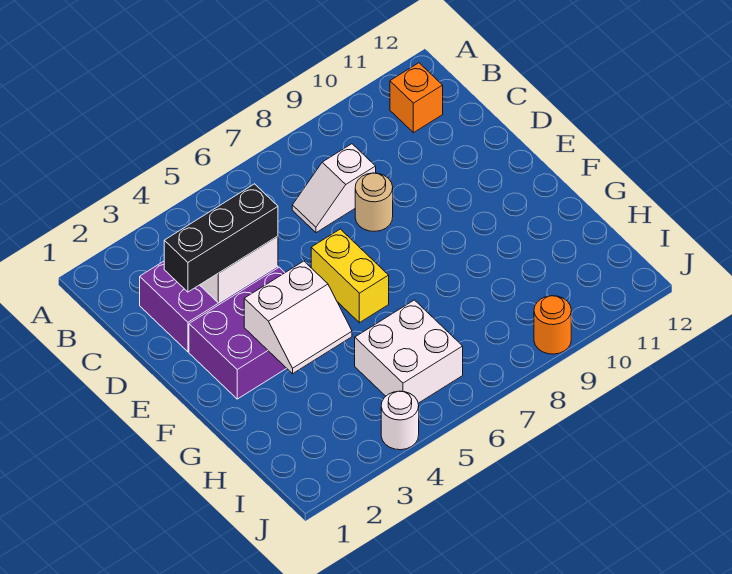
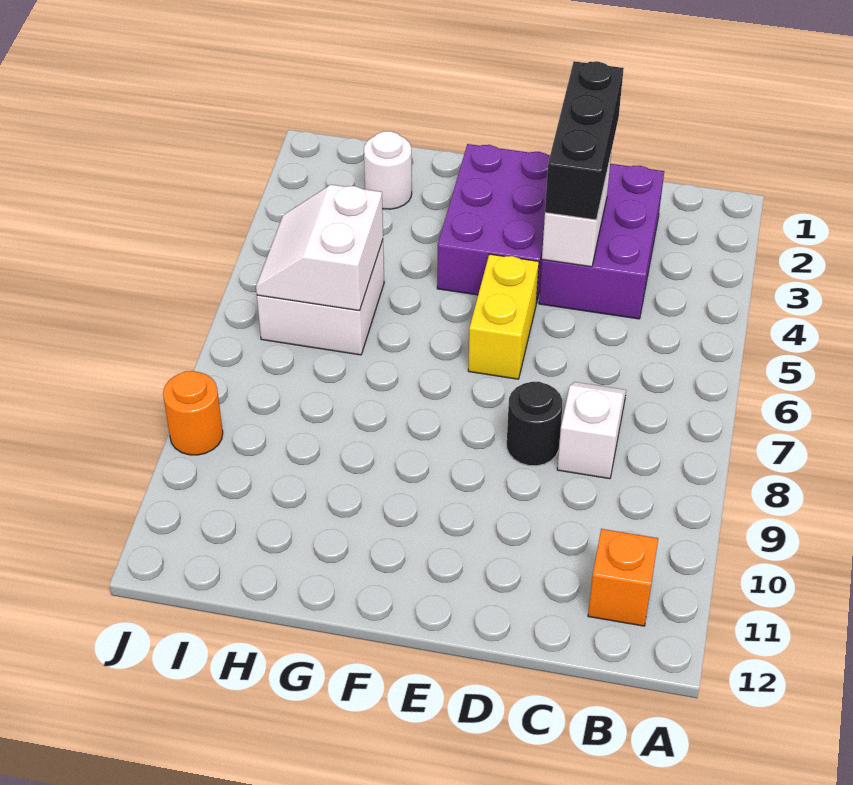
tan 1x1 round brick [355,173,393,231] -> black 1x1 round brick [507,382,563,466]
yellow 1x2 brick [311,229,389,323] -> yellow 1x2 brick turned to [468,254,539,379]
white 2x2 slope [244,261,352,374] -> white 2x2 slope moved to [256,185,383,311]
white 1x1 round brick [381,391,419,450] -> white 1x1 round brick moved to [364,131,412,209]

